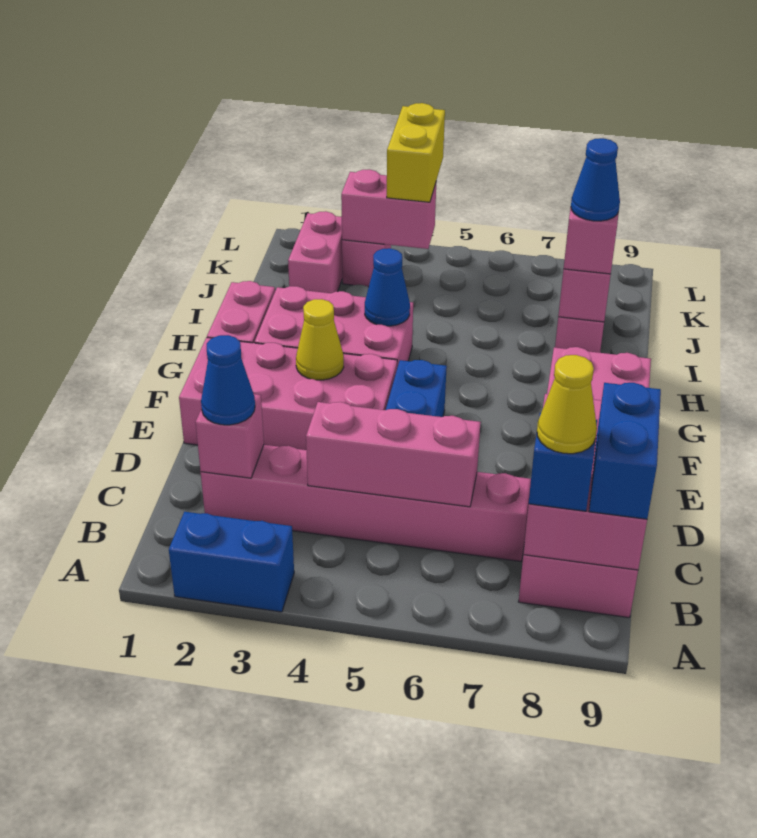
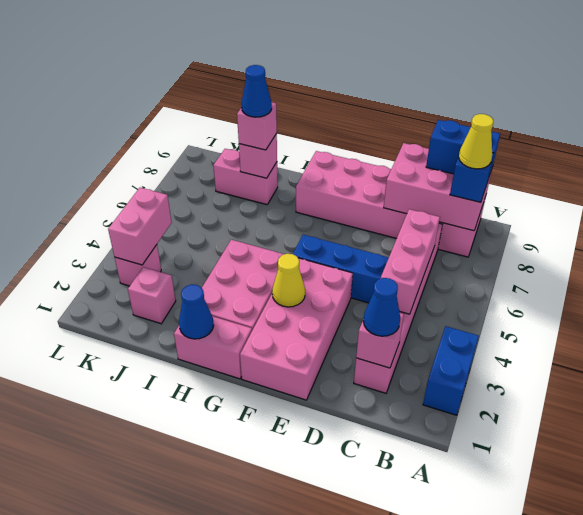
blue 1x1 cone [365,248,410,326] -> blue 1x1 cone moved to [179,284,214,339]
pink 1x2 brick [288,211,342,293] -> pink 1x1 brick [128,267,176,324]
yellow 1x2 brick [387,103,445,202] -> none

